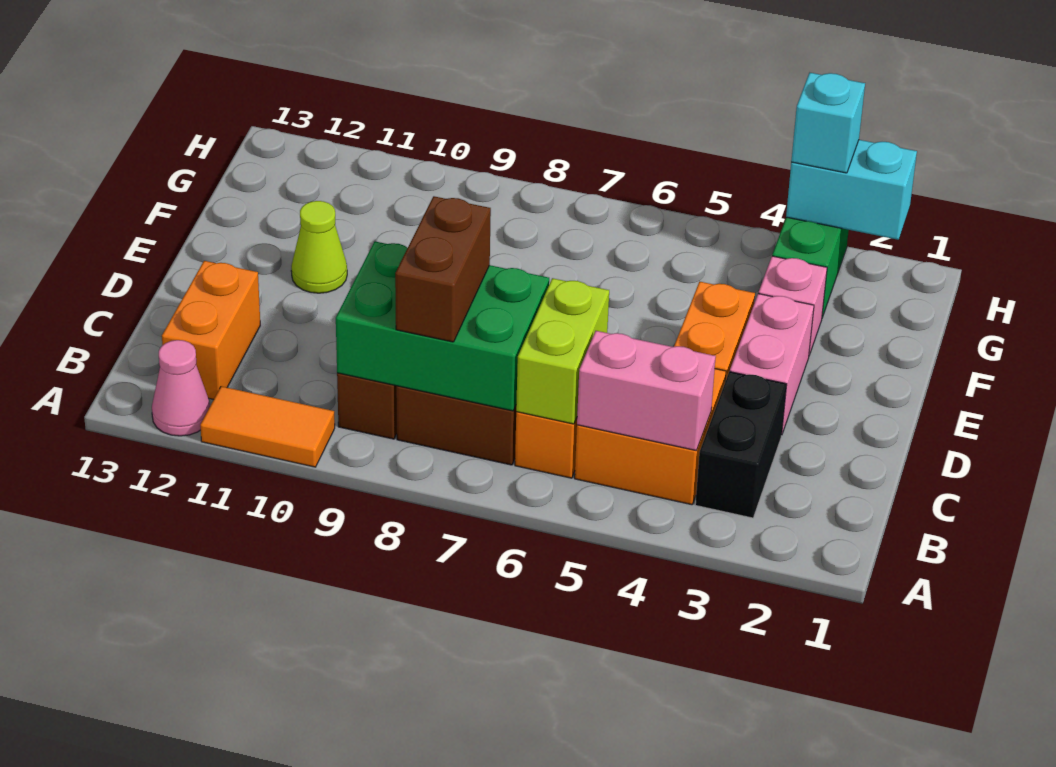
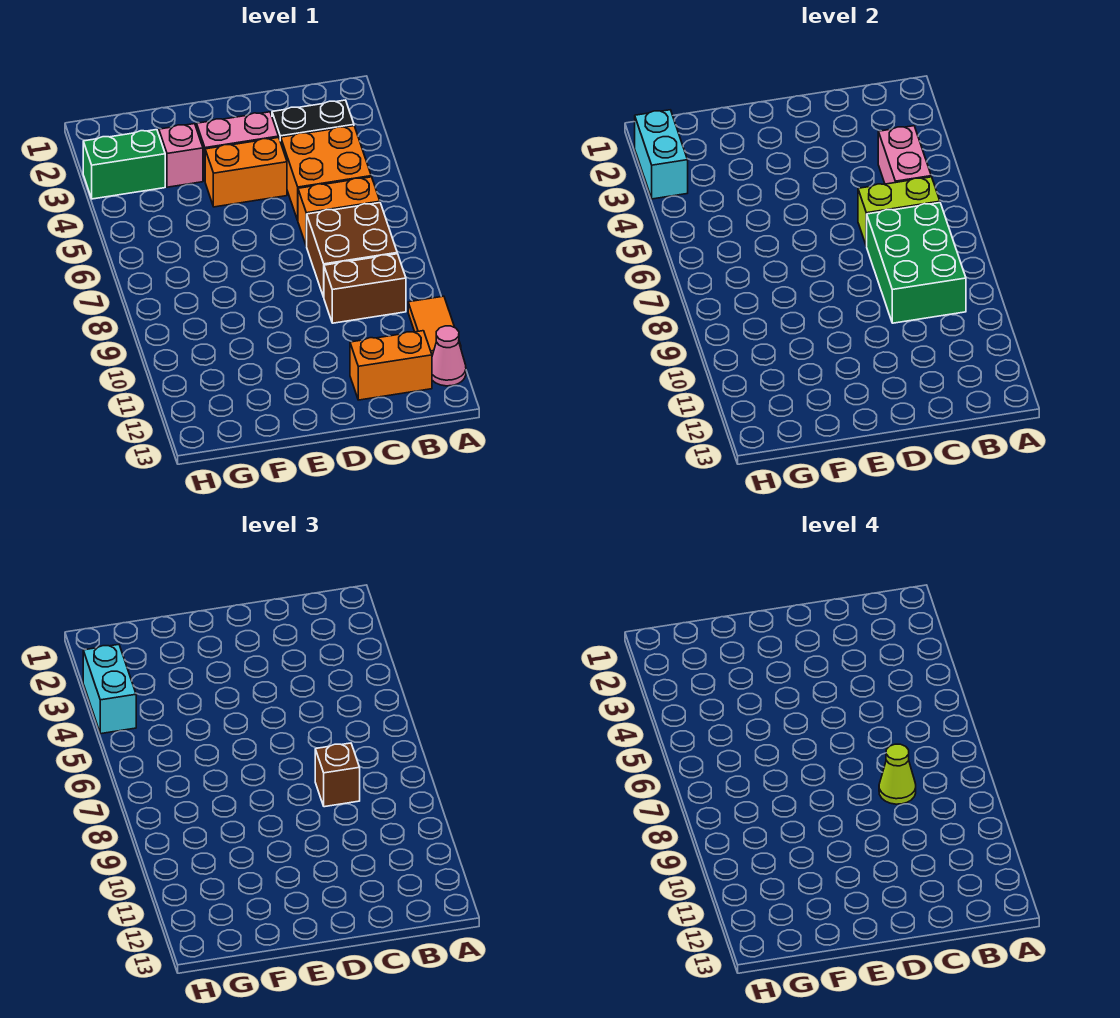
brown 1x2 brick [395,196,491,342] -> brown 1x1 brick [315,743,360,807]
lime 1x1 cone [291,201,347,293] -> lime 1x1 cone moved to [879,744,916,804]
cyan 1x1 brick [791,73,865,173] -> cyan 1x2 brick [83,644,136,734]

